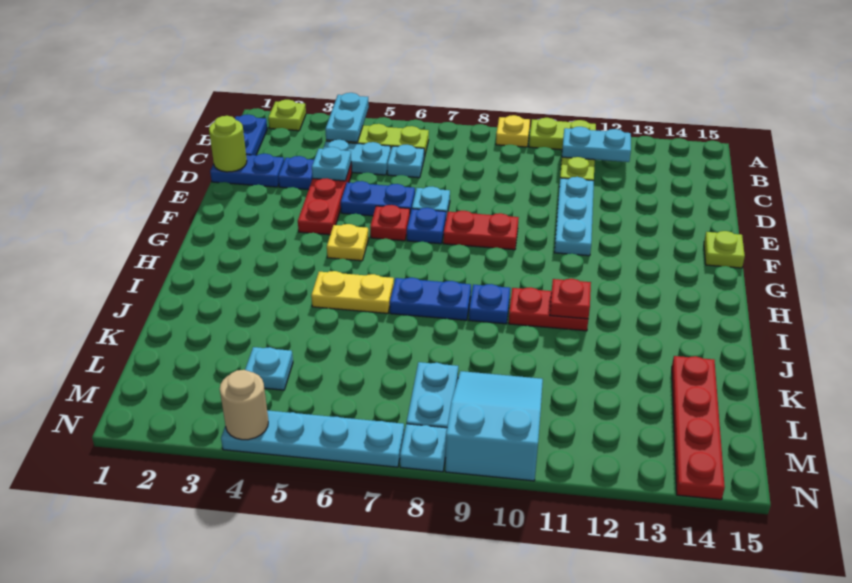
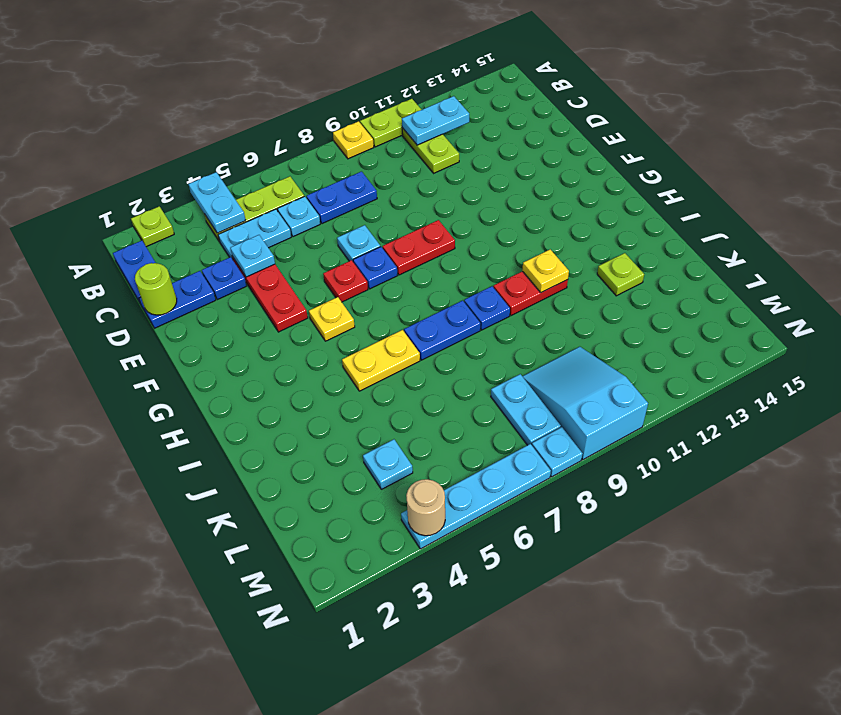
cyan 1x3 plate [554,177,594,256] -> none
blue 1x2 plate [341,181,415,216] -> blue 1x2 plate moved to [306,172,377,224]
lime 1x1 plate [704,231,745,268] -> lime 1x1 plate moved to [597,253,644,296]
red 1x1 plate [550,279,591,319] -> yellow 1x1 plate [522,249,569,293]
red 1x4 plate [672,356,725,500] -> none

